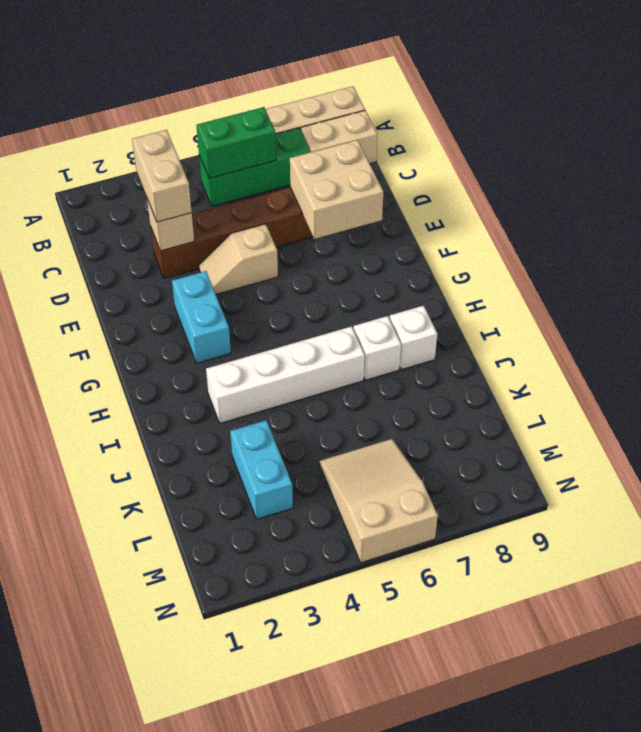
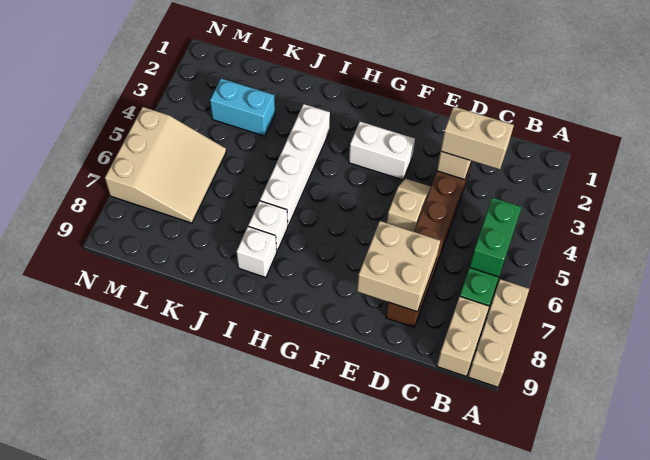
cyan 1x2 brick [172,271,231,363] -> white 1x2 brick [349,122,415,180]
tan 2x3 slope [320,439,438,563] -> tan 3x3 slope [105,107,226,223]

